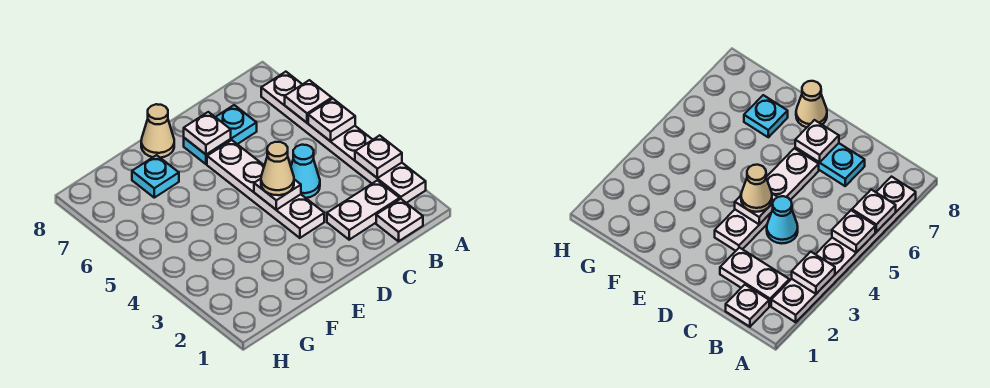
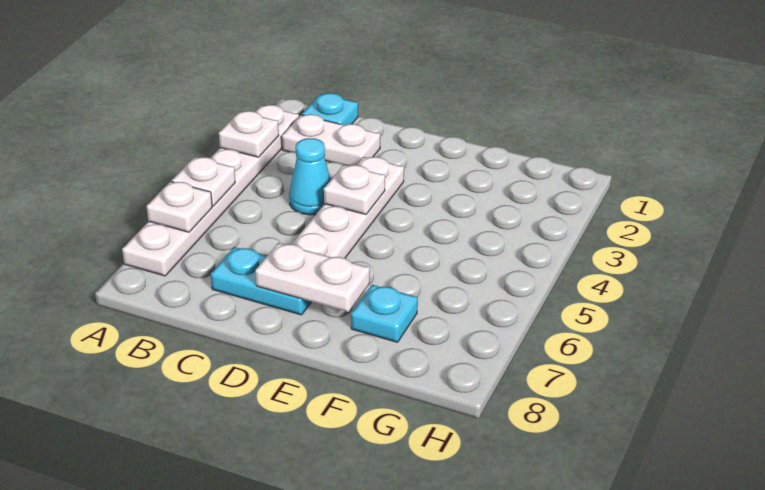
white 1x1 plate [376,199,423,241] -> cyan 1x1 plate [302,93,358,125]
tan 1x1 cone [261,142,294,195] -> none
white 1x1 plate [184,112,231,155] -> white 1x2 plate [255,243,370,312]
tan 1x1 cone [141,104,174,158] -> none

